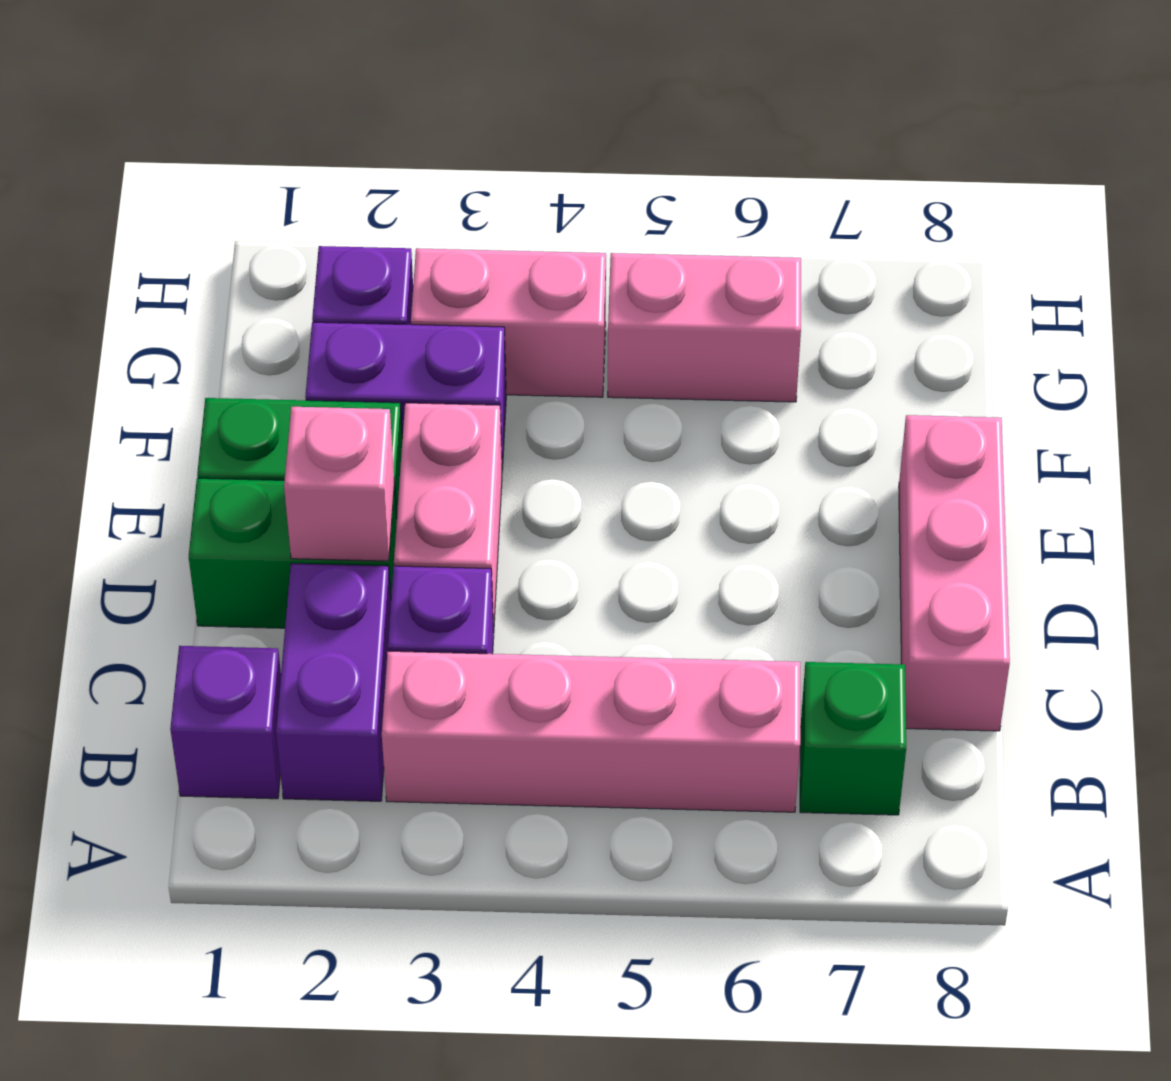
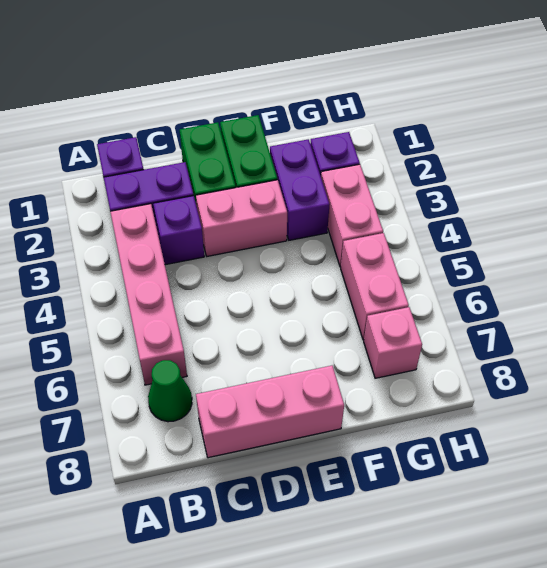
green 1x1 brick [800,662,906,815] -> green 1x1 cone [148,360,192,422]
pink 1x1 brick [284,407,394,561] -> pink 1x1 brick moved to [364,307,422,378]

